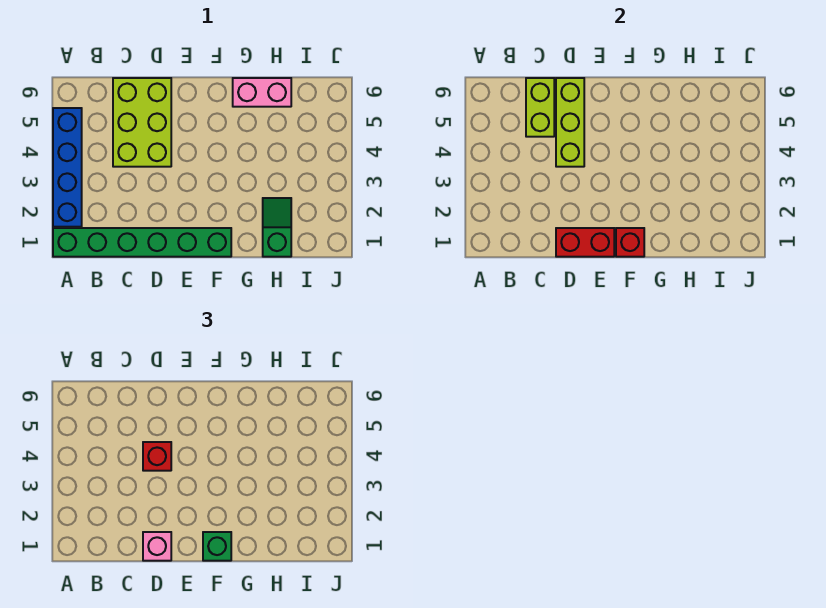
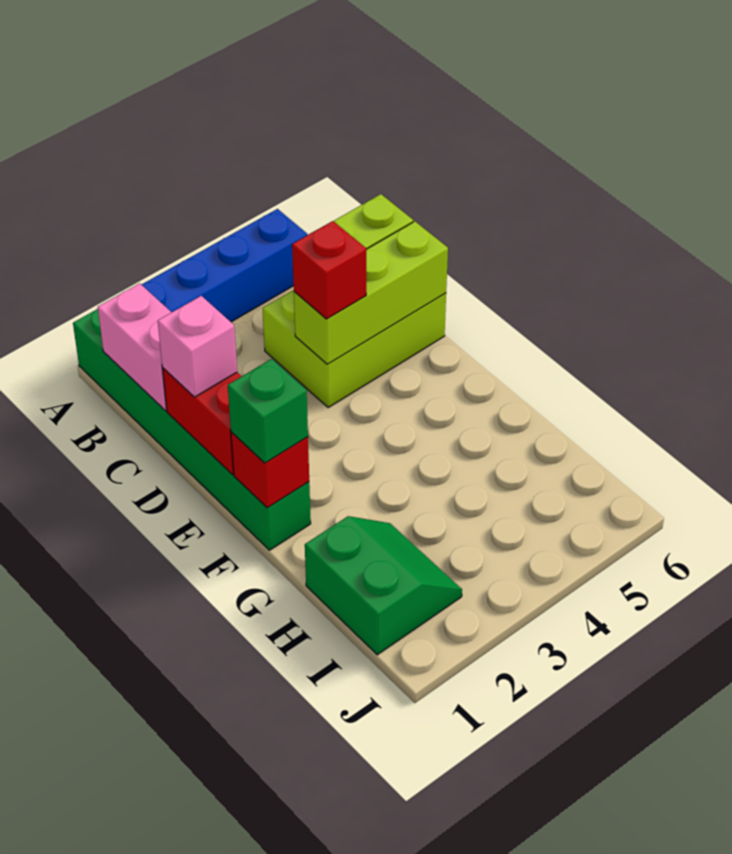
pink 1x2 brick [233,78,291,107] -> pink 1x2 brick moved to [98,283,171,411]
green 1x2 slope [263,198,291,257] -> green 2x2 slope [305,516,462,655]

